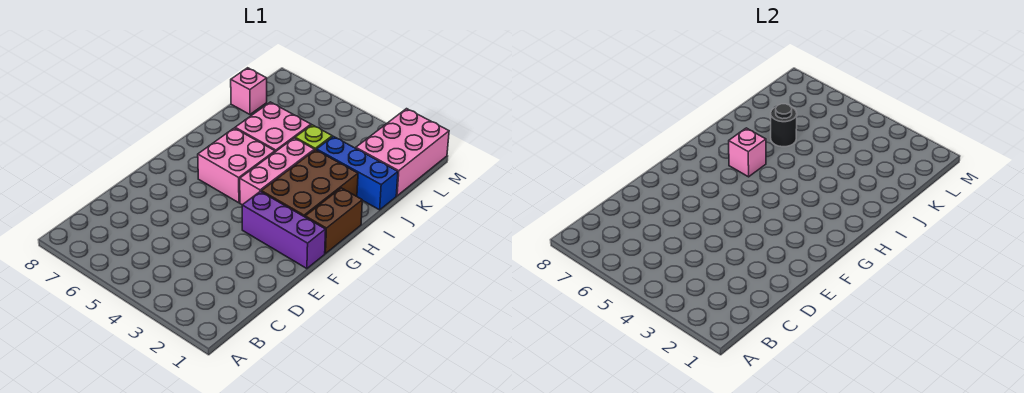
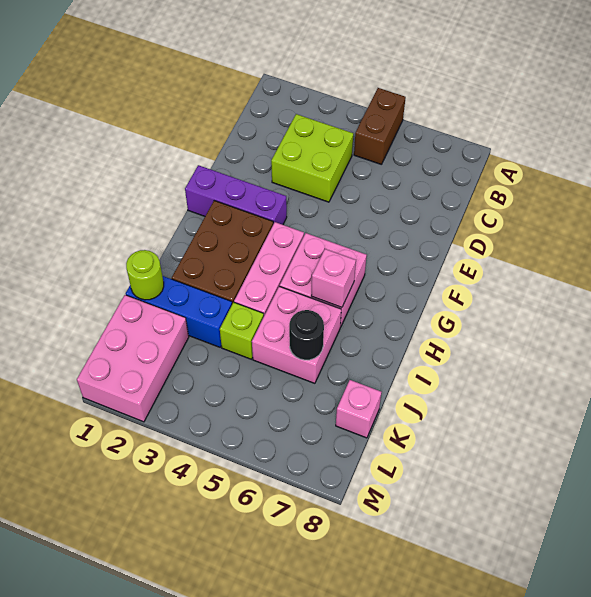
none -> lime 2x2 brick [271,114,353,202]
brown 1x2 brick [305,188,362,253] -> brown 1x2 brick moved to [354,88,406,165]
none -> lime 1x1 round brick [126,250,164,300]

